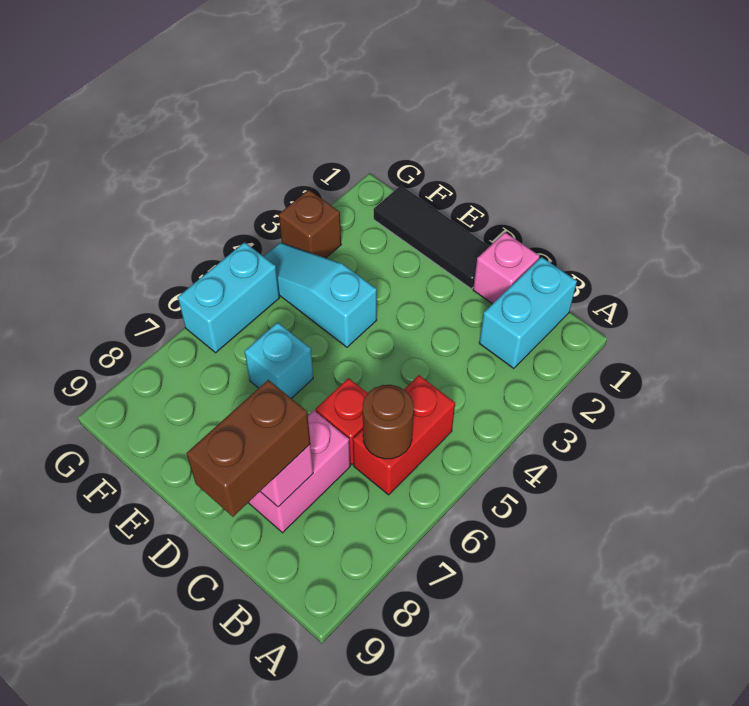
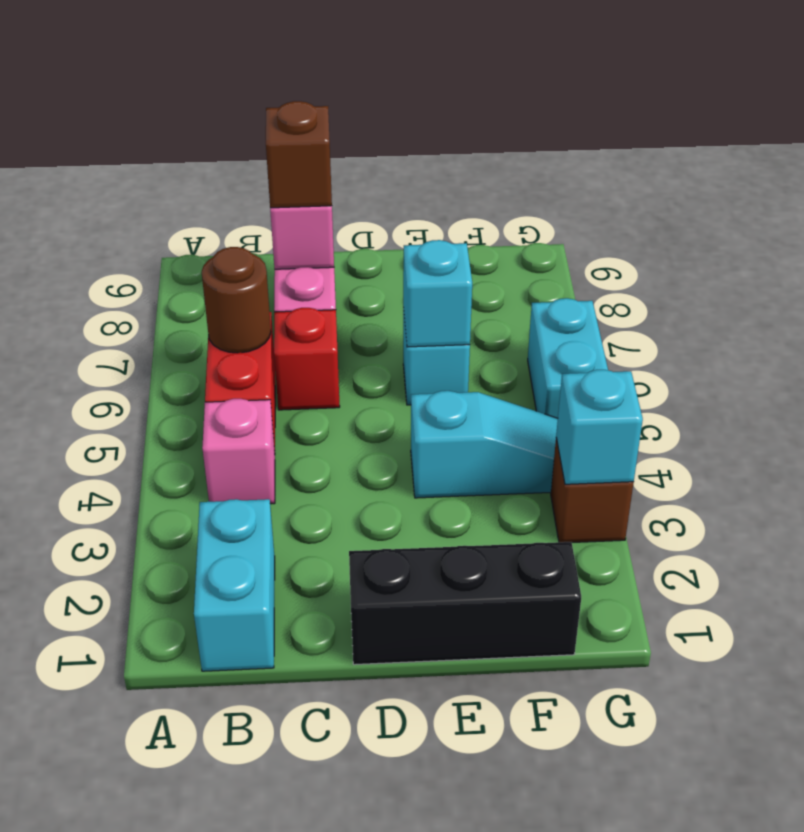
pink 1x1 brick [473,232,540,304] -> pink 1x1 brick moved to [202,399,275,504]
brown 1x2 brick [187,380,310,517] -> brown 1x1 brick [266,101,332,208]
black 1x3 tile [373,186,490,289] -> black 1x3 brick [349,542,581,665]
none -> cyan 1x1 brick [403,240,472,347]
none -> cyan 1x1 brick [556,370,643,484]

